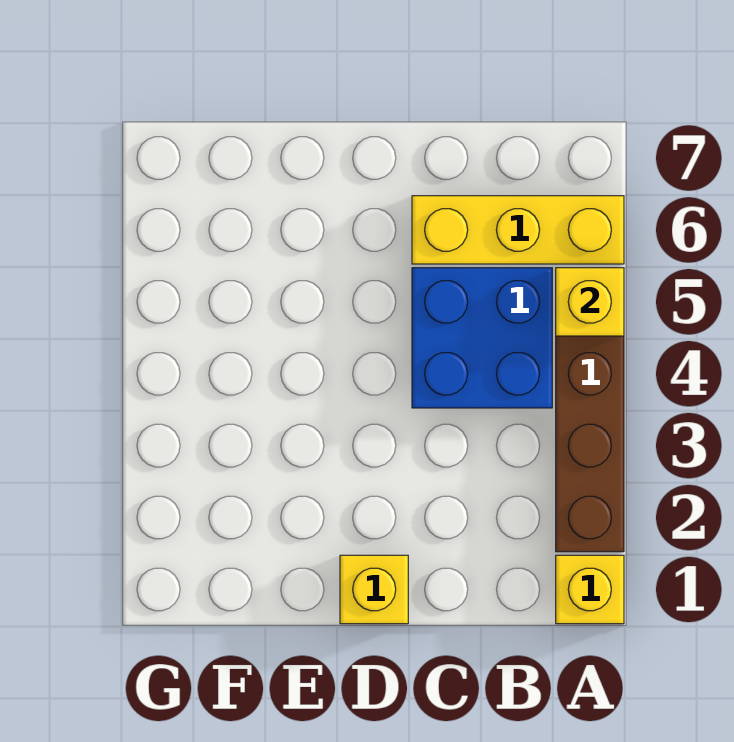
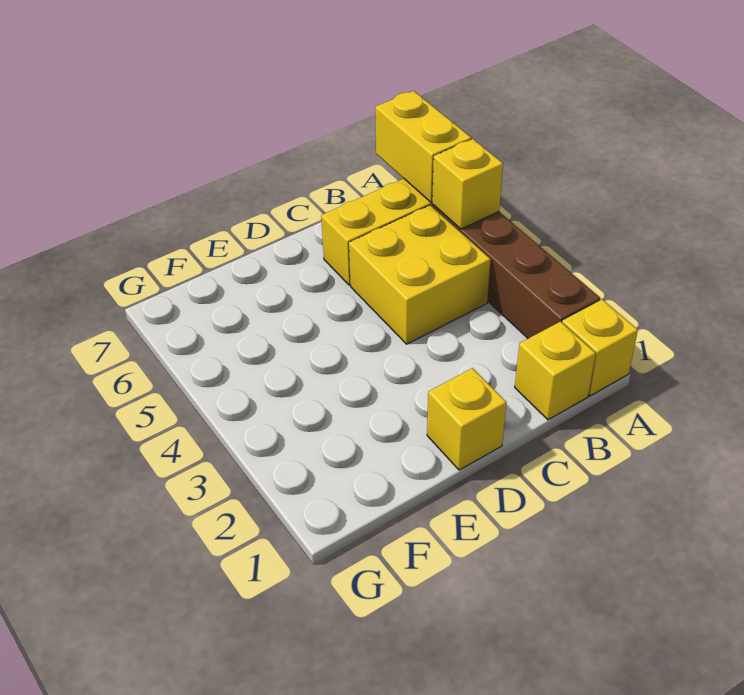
none -> yellow 1x2 brick [375,91,471,202]
none -> yellow 1x1 brick [515,321,596,420]
blue 2x2 brick [412,268,552,408] -> yellow 2x2 brick [349,205,491,344]

